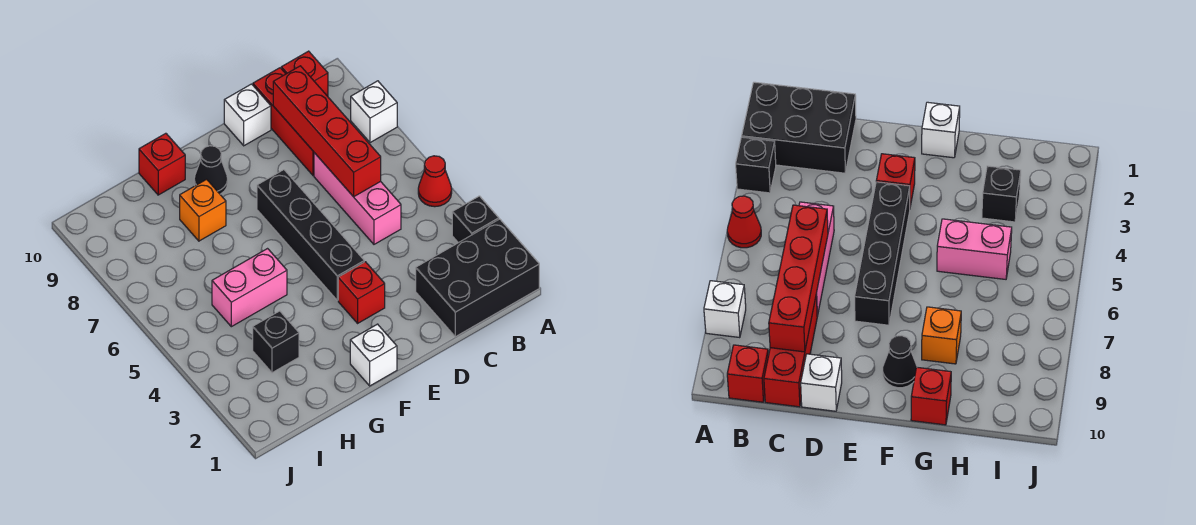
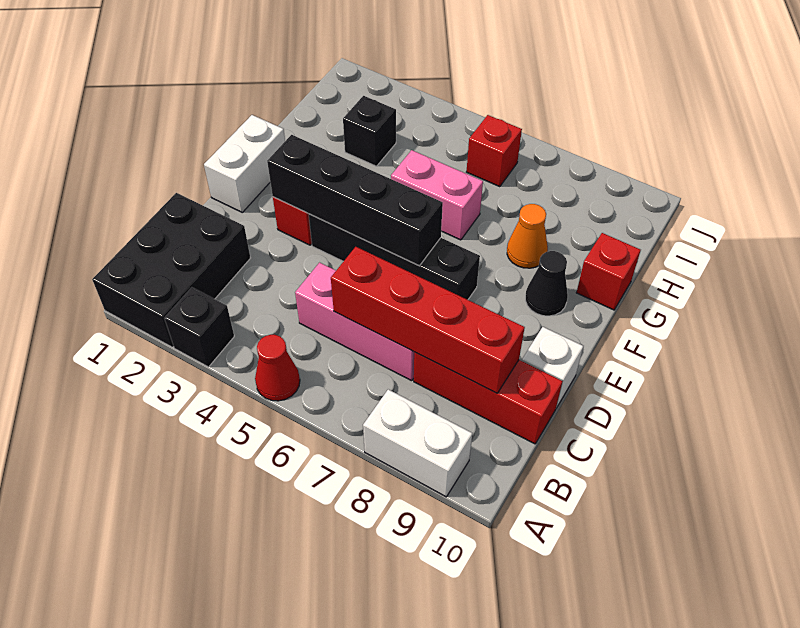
white 1x1 brick [351,81,397,143] -> white 1x2 brick [363,389,472,497]
red 1x1 brick [281,51,328,96] -> red 1x1 brick moved to [467,115,522,187]
none -> black 1x4 brick [267,135,443,266]
white 1x1 brick [350,324,397,386] -> white 1x2 brick [204,115,285,212]
pink 1x2 brick [212,249,287,327] -> pink 1x2 brick turned to [391,150,483,240]
orange 1x1 brick [180,179,226,241] -> orange 1x1 cone [507,204,548,268]

